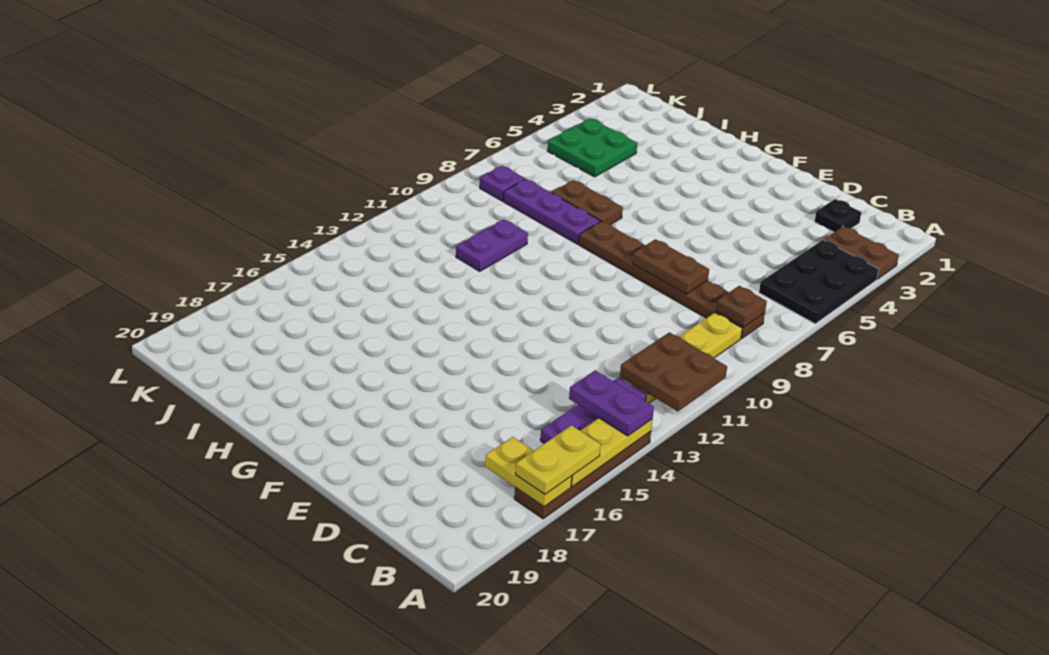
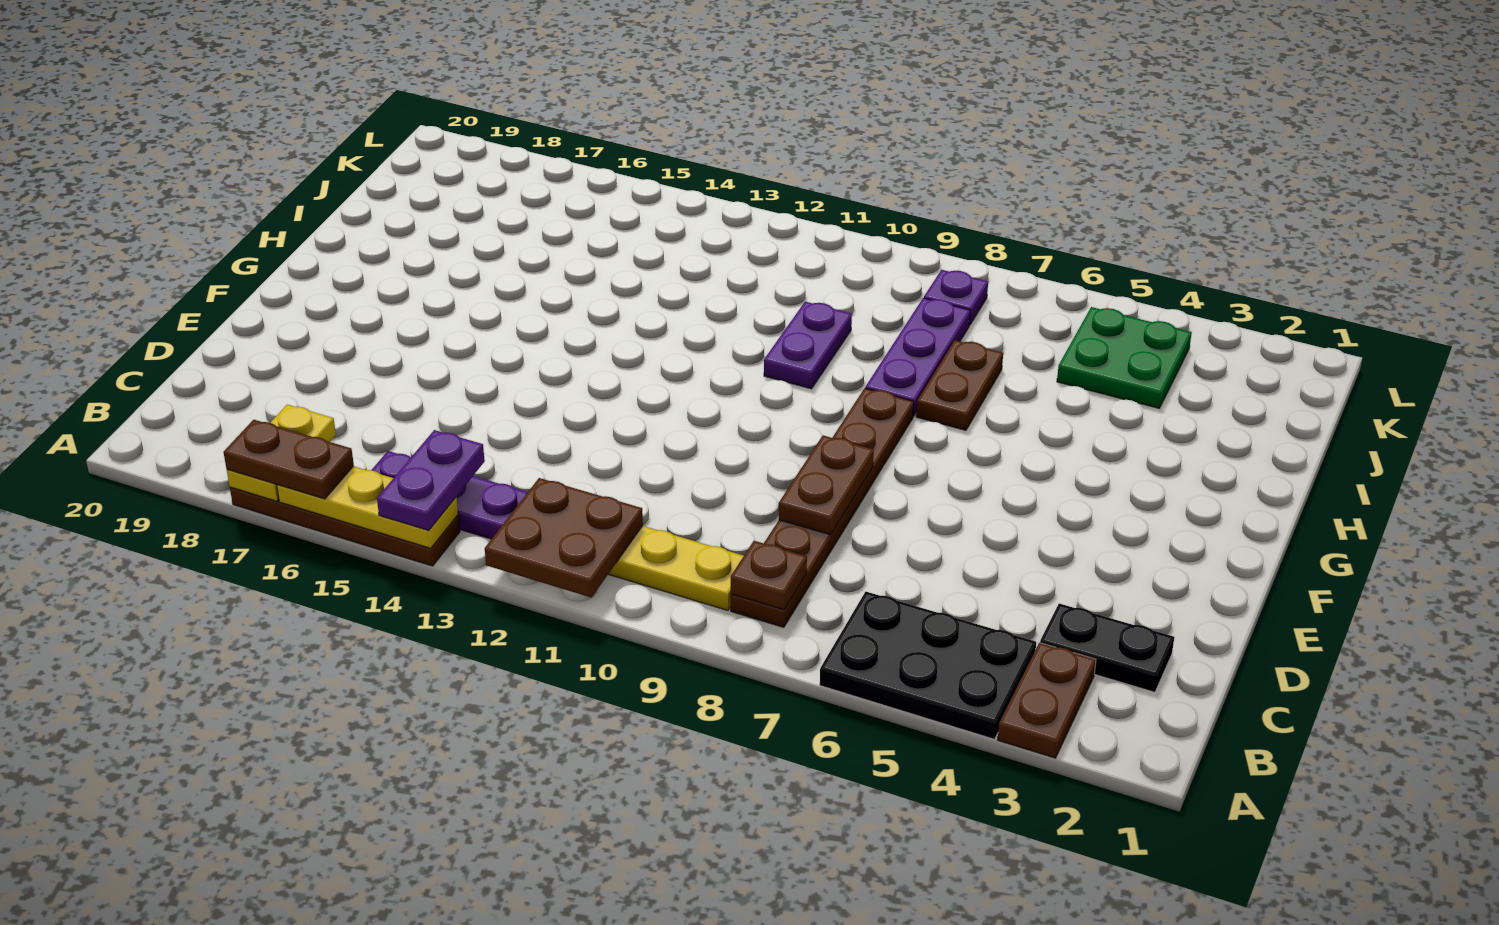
yellow 1x2 plate [516,425,601,494] -> brown 1x2 plate [224,420,354,499]
black 1x1 plate [815,199,861,232] -> black 1x2 plate [1040,604,1174,692]
purple 1x2 plate [456,219,528,271] -> purple 1x2 plate turned to [764,302,852,389]

